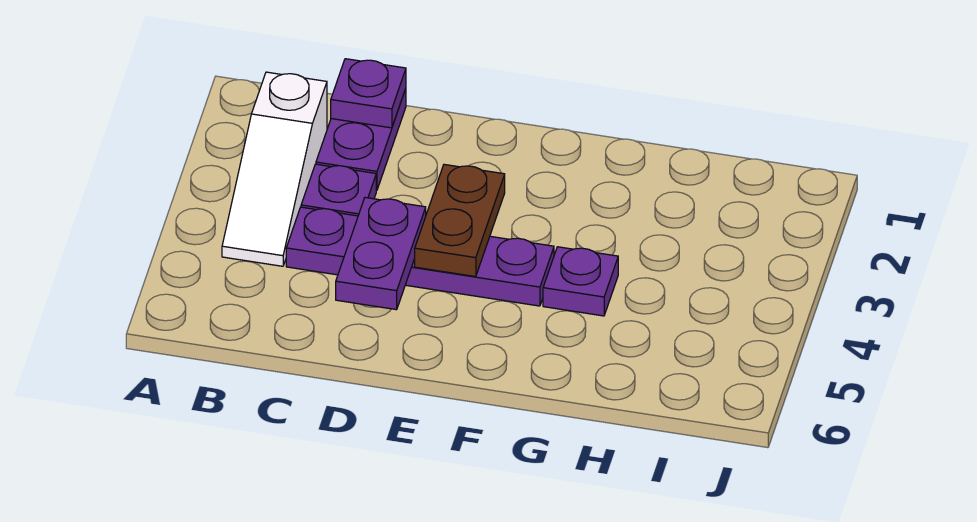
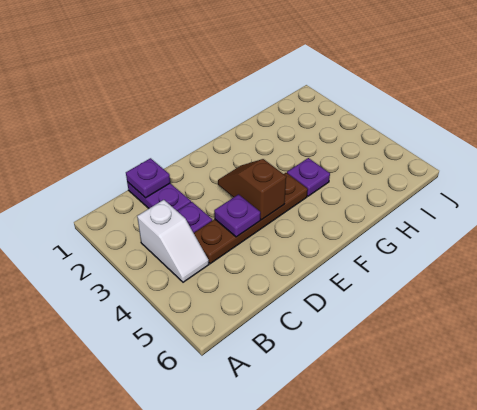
white 1x3 slope [222,72,327,266] -> white 1x2 slope [137,200,209,282]
purple 1x4 plate [286,207,554,306] -> brown 1x4 plate [194,173,308,264]
purple 1x2 plate [336,198,426,310] -> purple 1x1 plate [214,194,260,237]
brown 1x2 plate [415,164,505,277] -> brown 1x2 slope [218,159,286,220]

